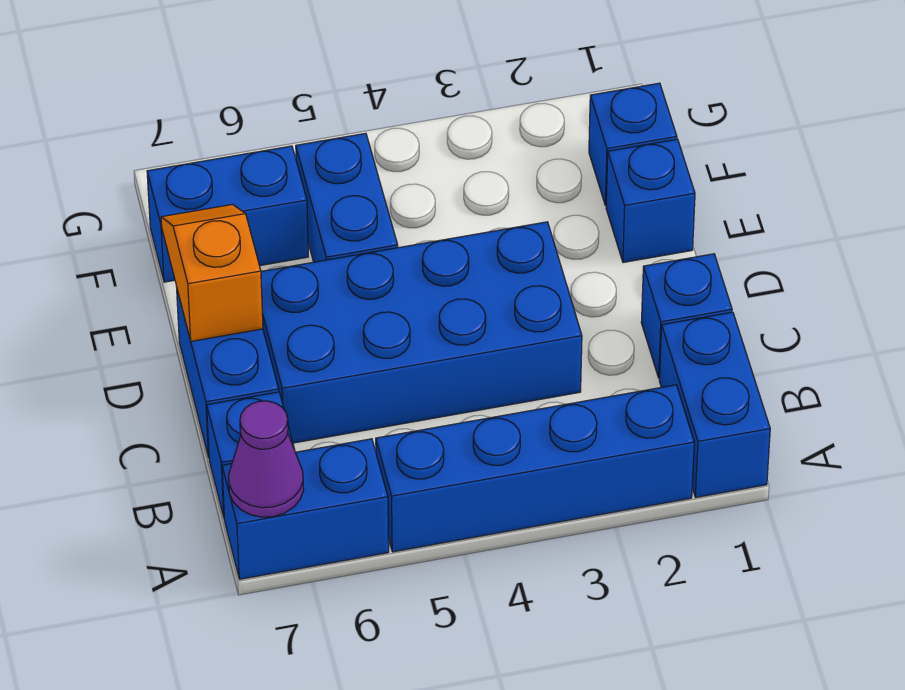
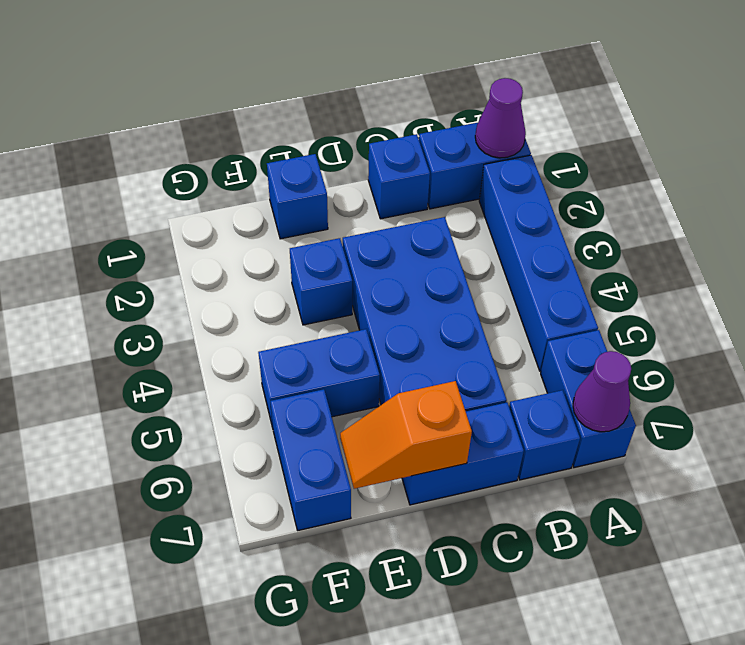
none -> purple 1x1 cone [475,78,526,158]
blue 1x1 brick [589,83,677,206] -> blue 1x1 brick moved to [290,238,352,325]

